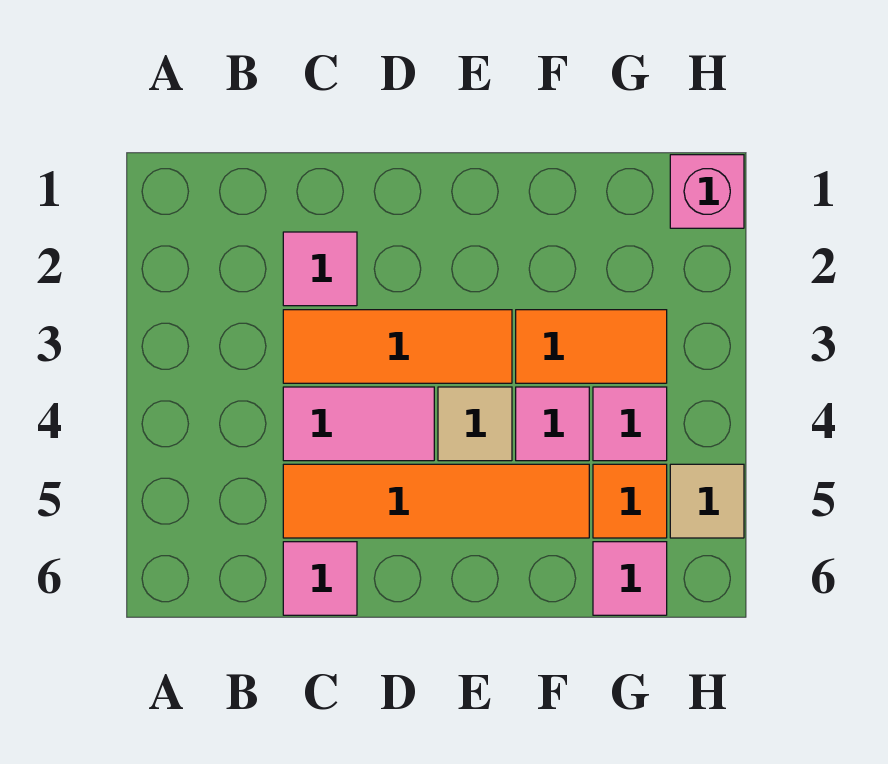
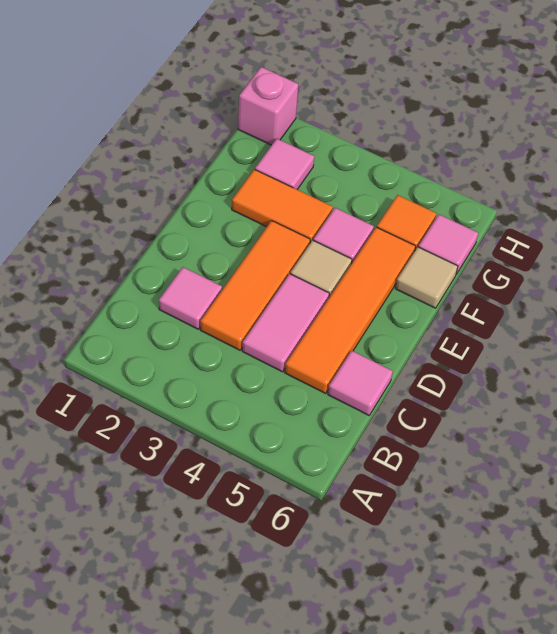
orange 1x2 tile [516,310,667,383] -> orange 1x2 tile turned to [232,169,333,243]
pink 1x1 tile [593,387,667,461] -> pink 1x1 tile moved to [255,139,314,189]
tan 1x1 tile [670,464,744,538] -> tan 1x1 tile moved to [395,247,458,308]

